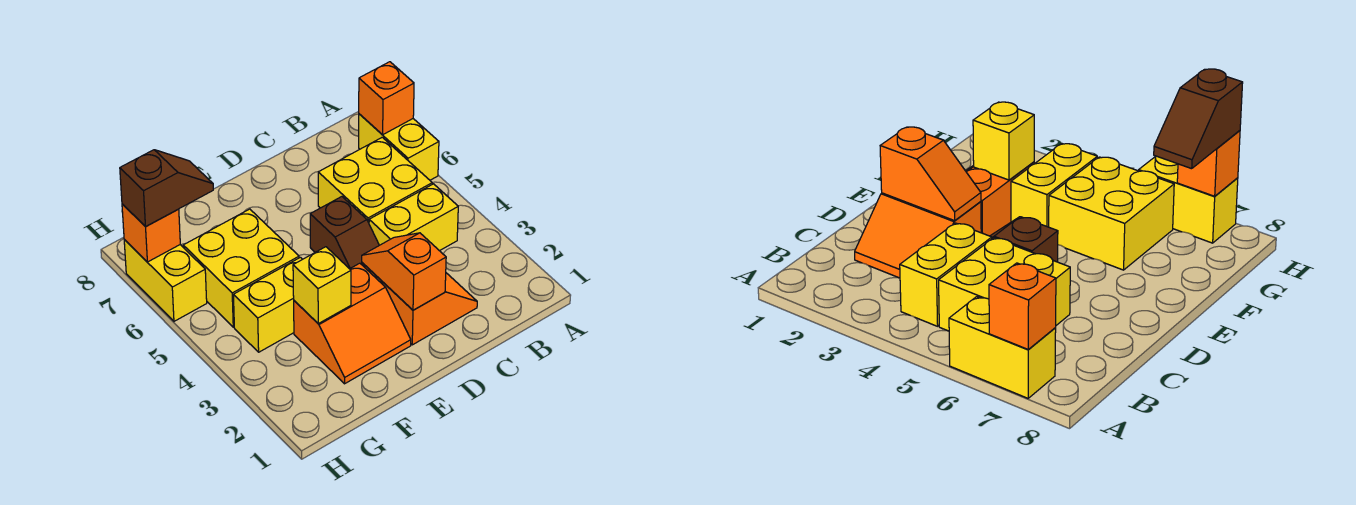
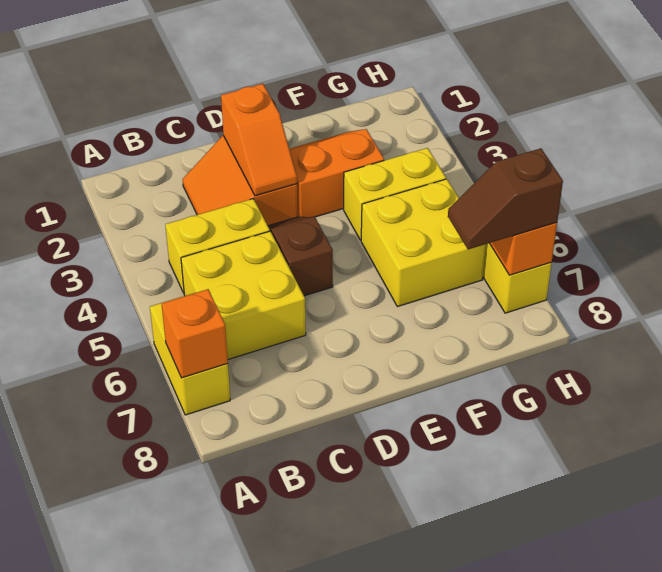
yellow 1x1 brick [293,247,351,323] -> none

